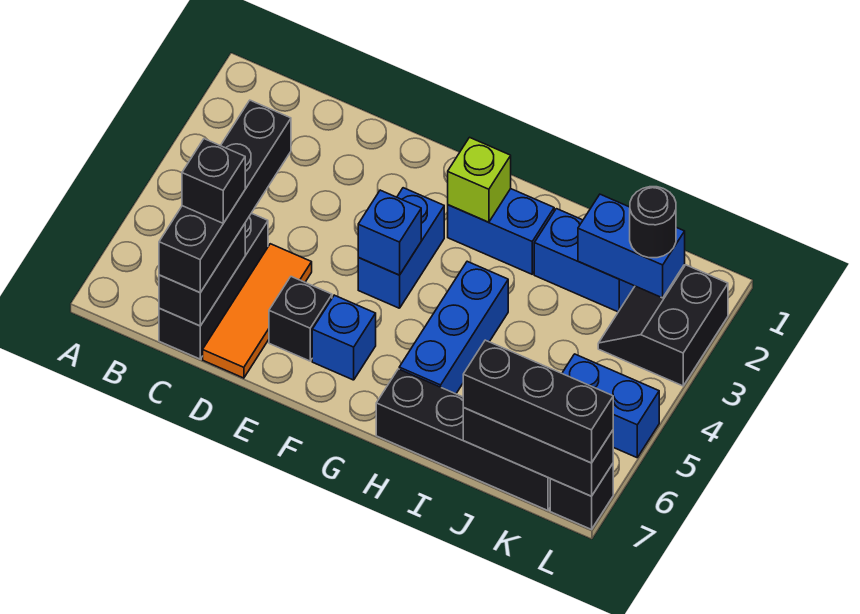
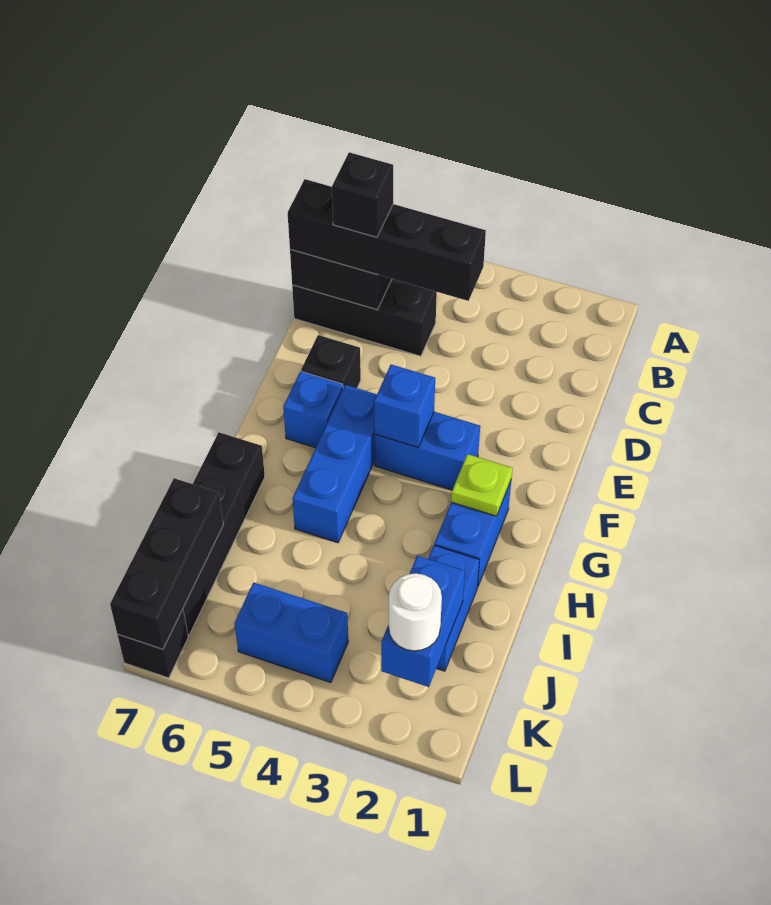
orange 1x3 tile [203,244,312,378] -> none
lime 1x1 brick [448,137,511,222] -> lime 1x1 plate [451,454,513,516]
blue 1x3 brick [399,261,508,394] -> blue 1x3 brick turned to [292,385,377,543]
black 1x3 brick [463,340,613,463] -> none
black 2x2 slope [598,265,728,386] -> none
black 1x1 round brick [630,187,676,258] -> white 1x1 round brick [389,573,442,651]
blue 1x2 brick [562,354,659,458] -> blue 1x2 brick turned to [234,582,348,683]

